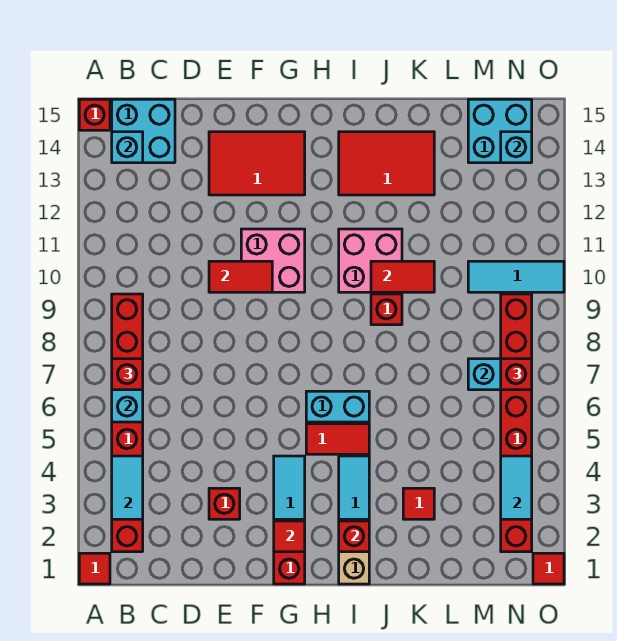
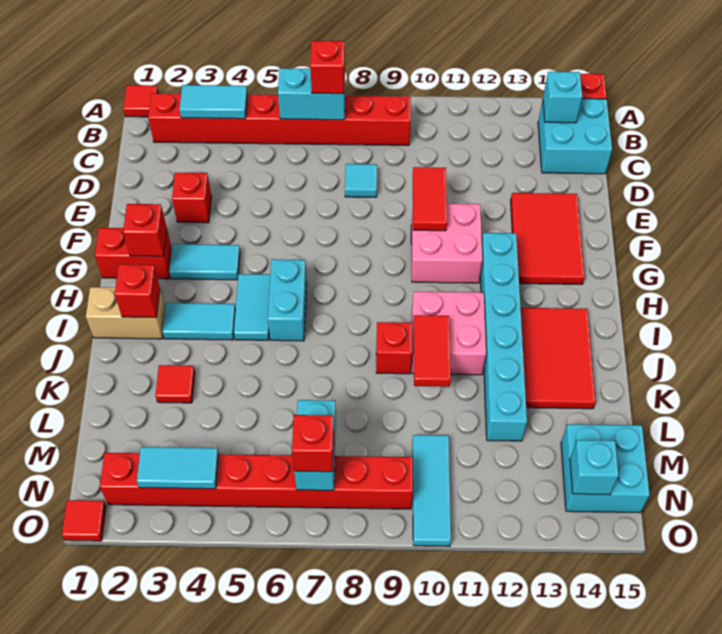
none -> cyan 1x1 tile [345,164,377,197]
red 1x1 tile [274,521,305,552] -> red 1x1 brick [123,204,167,256]
none -> cyan 1x6 brick [480,233,527,441]
red 1x2 tile [306,424,369,454] -> cyan 1x2 tile [234,274,270,340]

